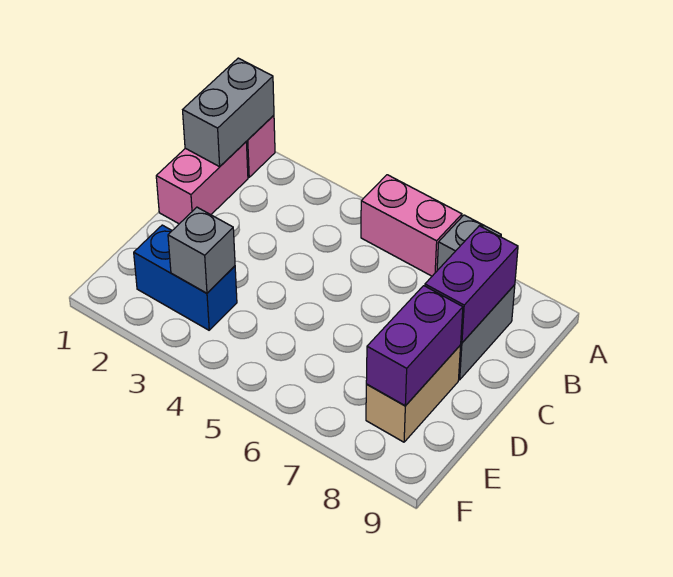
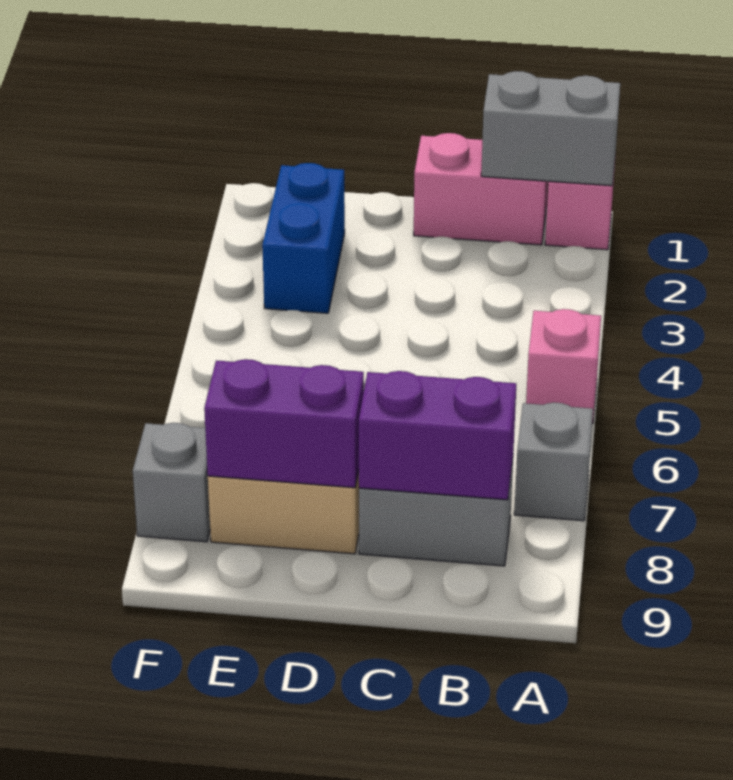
pink 1x2 brick [361,175,462,276] -> pink 1x1 brick [526,309,601,424]
grey 1x1 brick [168,207,235,293] -> grey 1x1 brick moved to [133,423,210,542]

